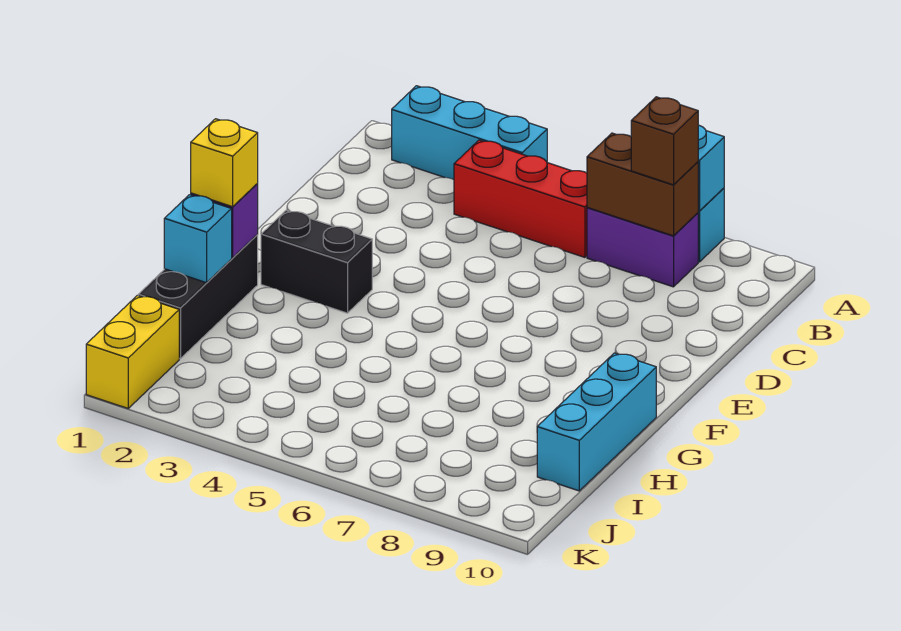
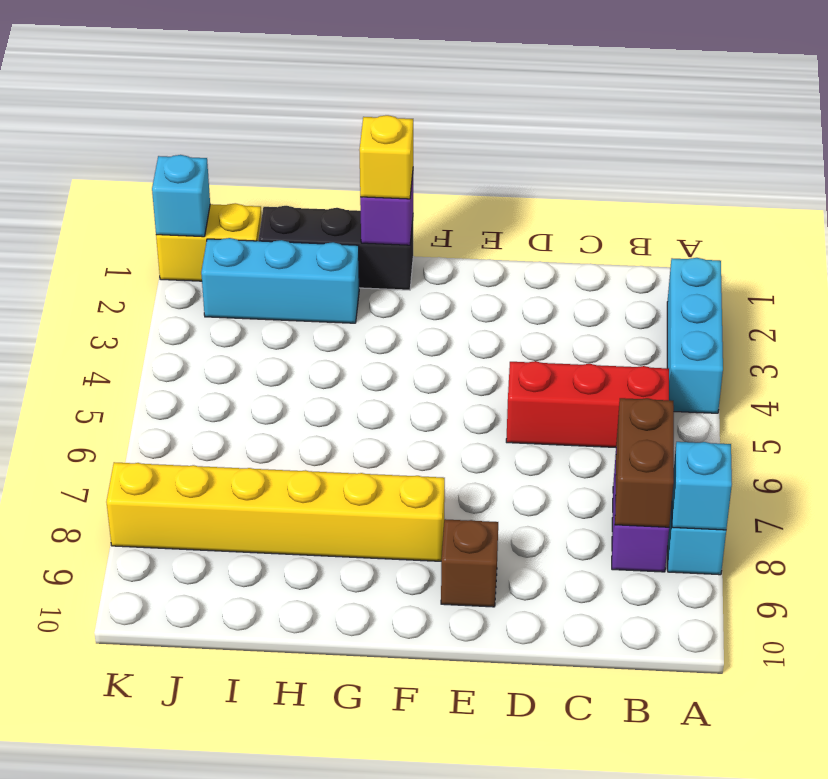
red 1x3 brick [454,140,587,257] -> red 1x3 brick turned to [506,361,669,447]
brown 1x1 brick [631,97,698,185] -> brown 1x1 brick moved to [441,519,498,607]
black 1x2 brick [261,211,372,313] -> none
none -> yellow 1x6 brick [106,462,445,561]
cyan 1x3 brick [537,353,656,491] -> cyan 1x3 brick moved to [201,238,359,323]
cyan 1x1 brick [164,195,232,283] -> cyan 1x1 brick moved to [152,155,210,237]

